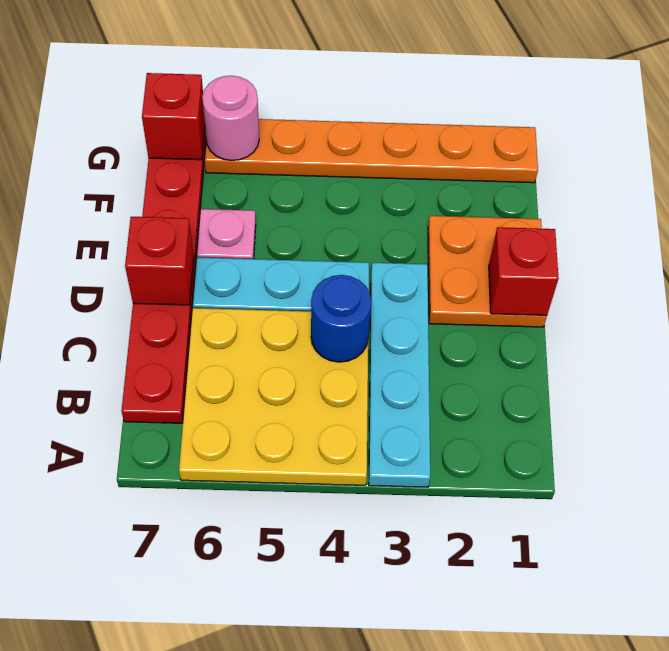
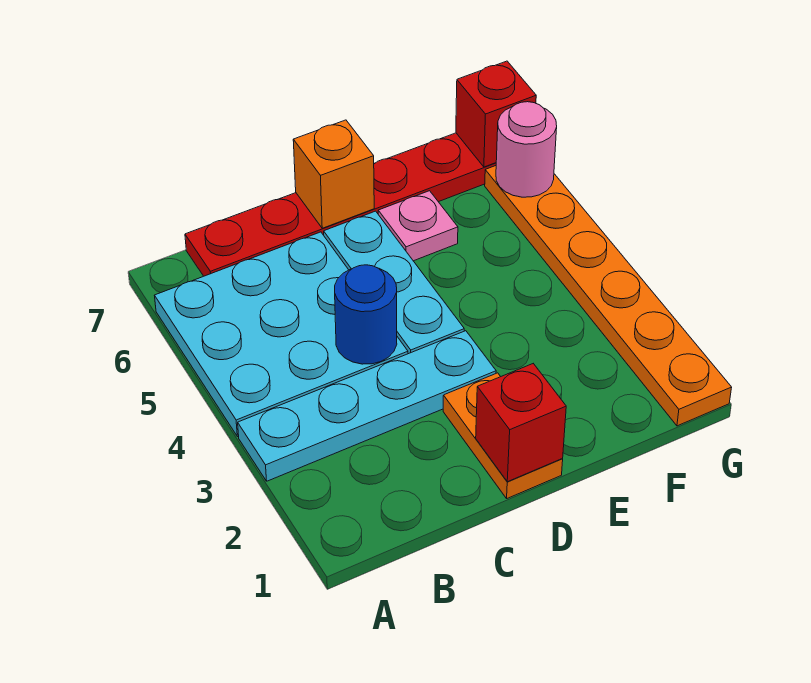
yellow 3x3 plate [179,308,368,485] -> cyan 3x3 plate [155,232,408,437]
orange 2x2 plate [428,216,547,327] -> orange 1x2 plate [443,373,563,498]
red 1x1 brick [125,217,194,305] -> orange 1x1 brick [293,120,374,228]

